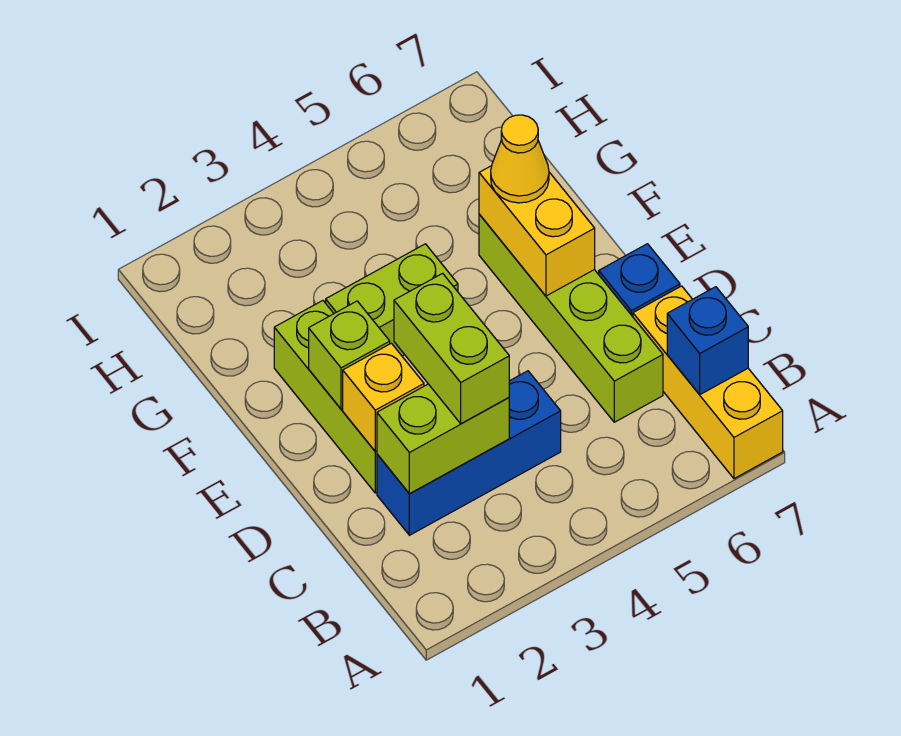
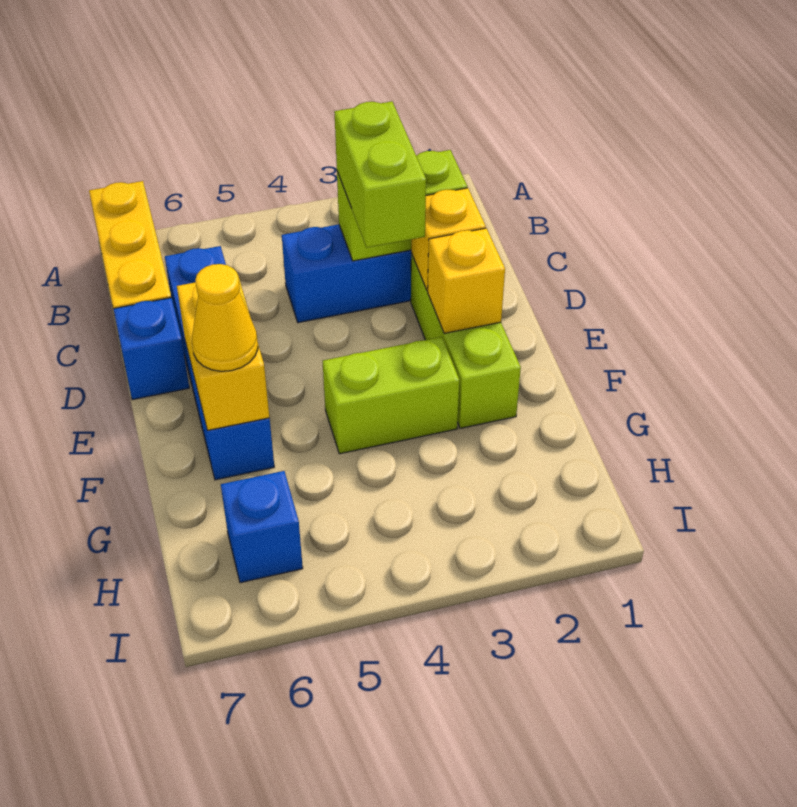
blue 1x1 brick [667,287,748,395] -> blue 1x1 brick moved to [221,471,303,583]
lime 1x4 brick [479,214,663,422] -> blue 1x4 brick [165,246,274,480]
lime 1x1 brick [309,301,390,409] -> yellow 1x1 brick [428,228,505,333]

